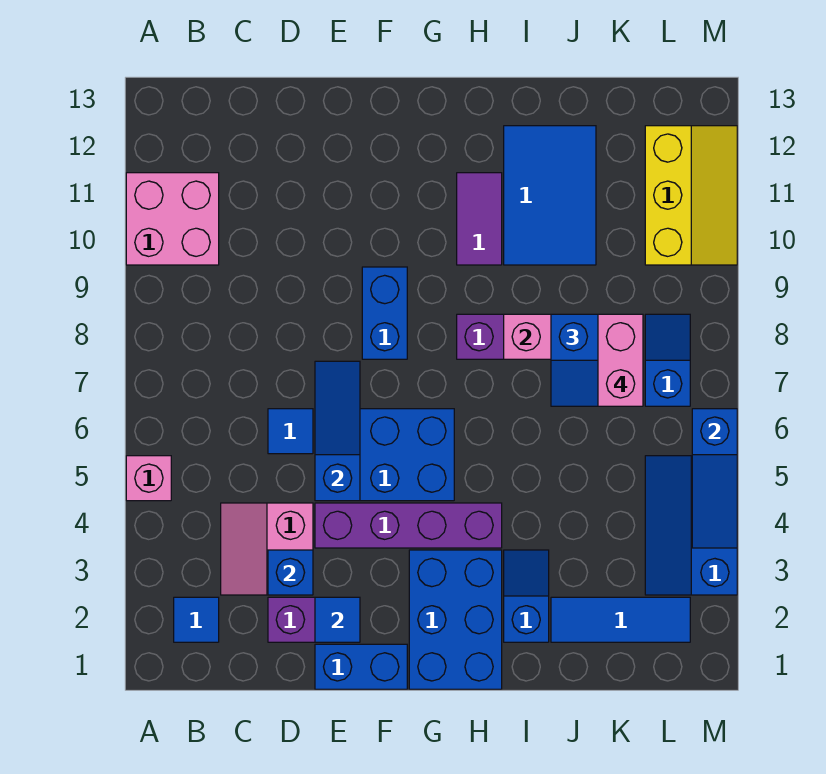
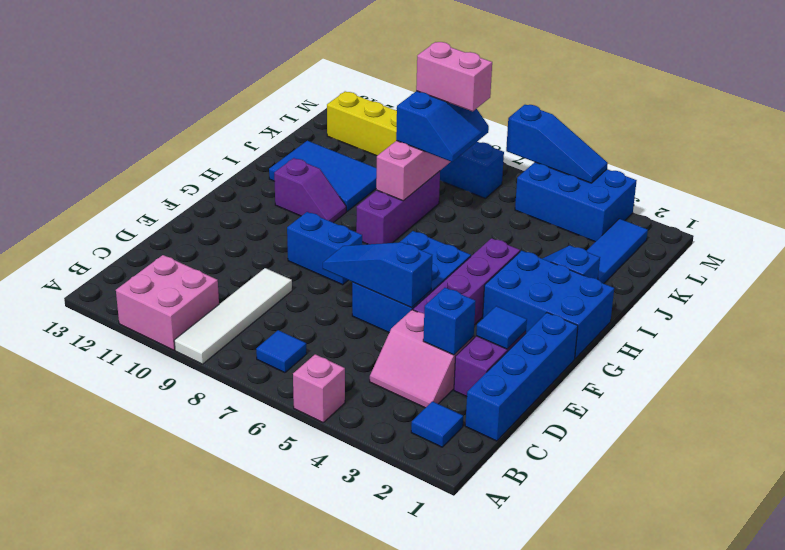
none -> white 1x4 tile [174,268,292,364]
blue 1x1 tile [268,409,313,454] -> blue 1x1 tile moved to [256,330,307,373]
blue 1x2 brick [315,644,407,689] -> blue 1x4 brick [465,313,578,441]
purple 1x2 tile [457,173,502,265] -> purple 1x2 slope [274,158,346,223]
blue 2x3 slope [645,456,737,595] -> blue 2x3 brick [515,162,637,242]

